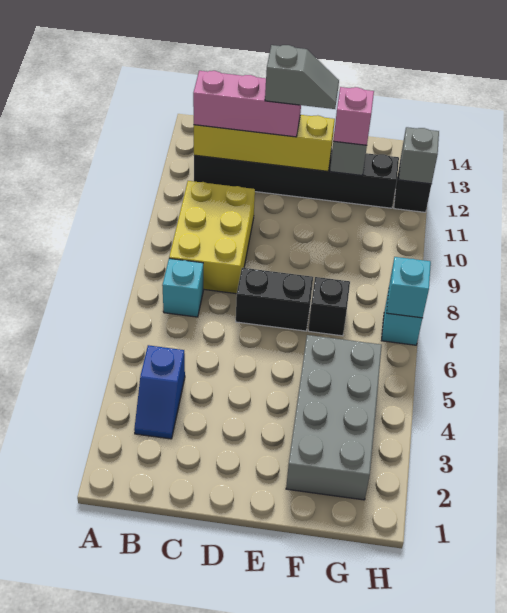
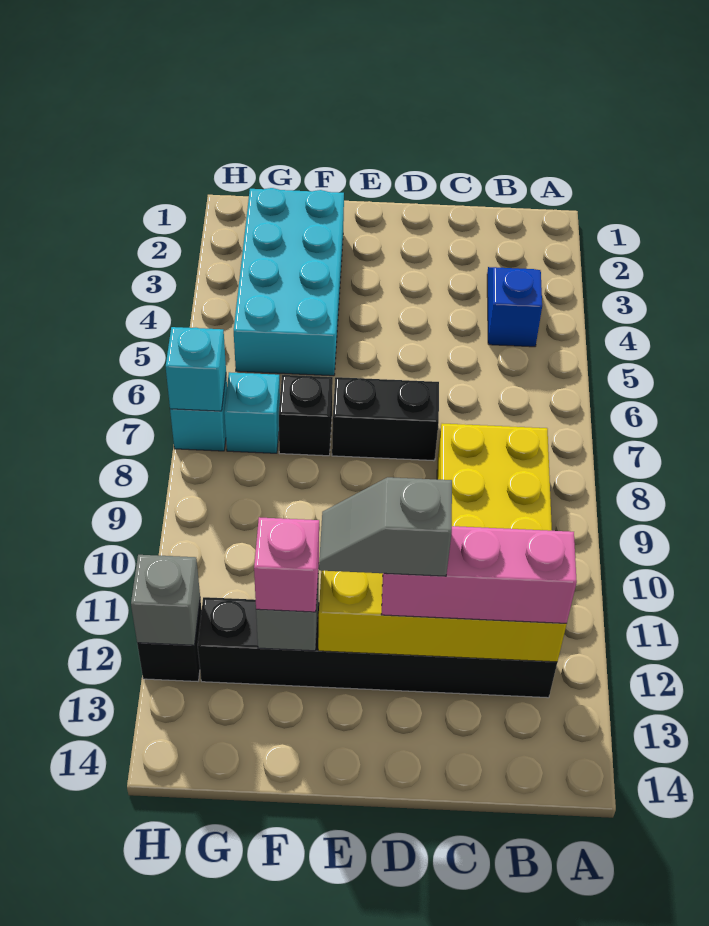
cyan 1x1 brick [162,258,203,317] -> cyan 1x1 brick moved to [224,372,280,453]
grey 2x4 brick [286,335,382,500] -> cyan 2x4 brick [234,188,344,376]

